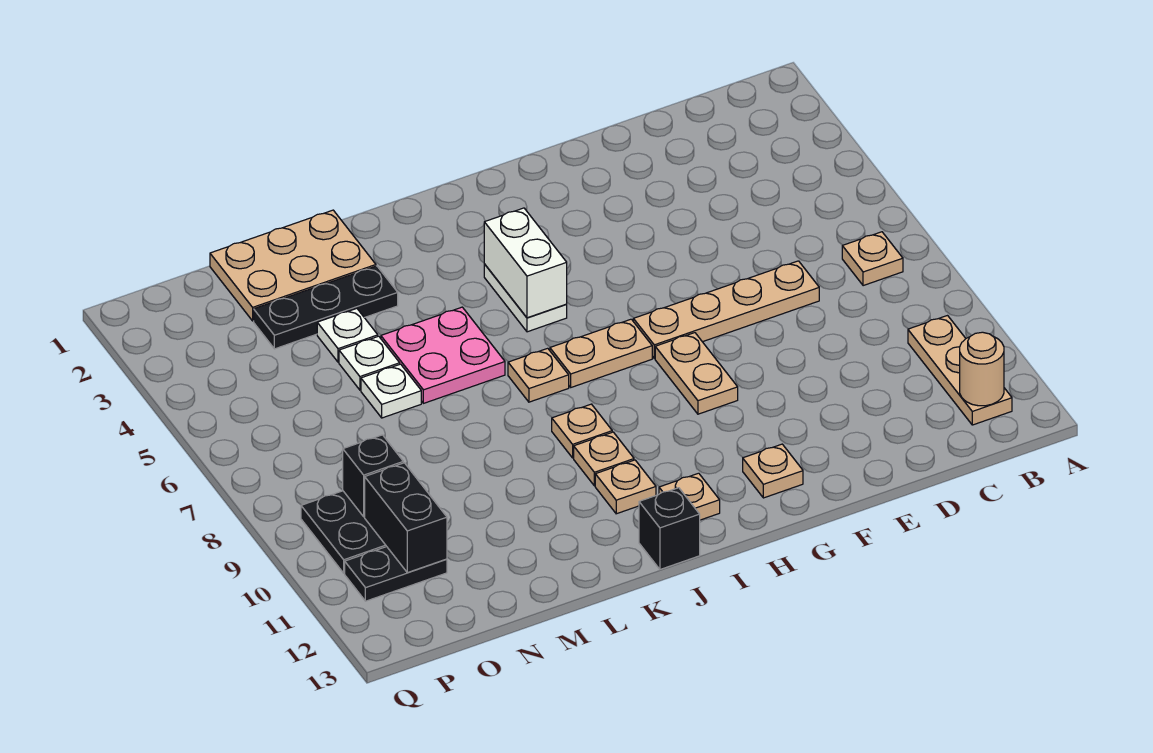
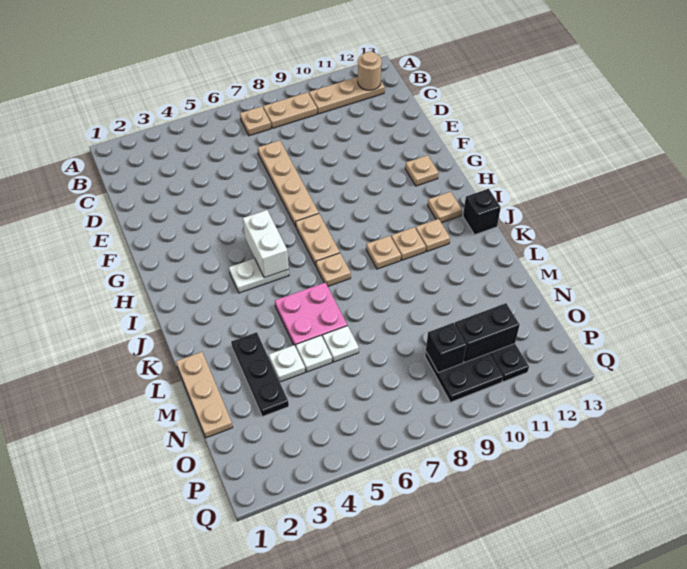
tan 1x2 plate [655,333,738,414] -> tan 1x2 plate moved to [263,92,317,128]
white 1x2 brick [484,208,567,318] -> white 1x2 brick turned to [243,210,289,278]
tan 2x3 plate [210,210,376,321] -> tan 1x3 plate [176,352,233,438]

